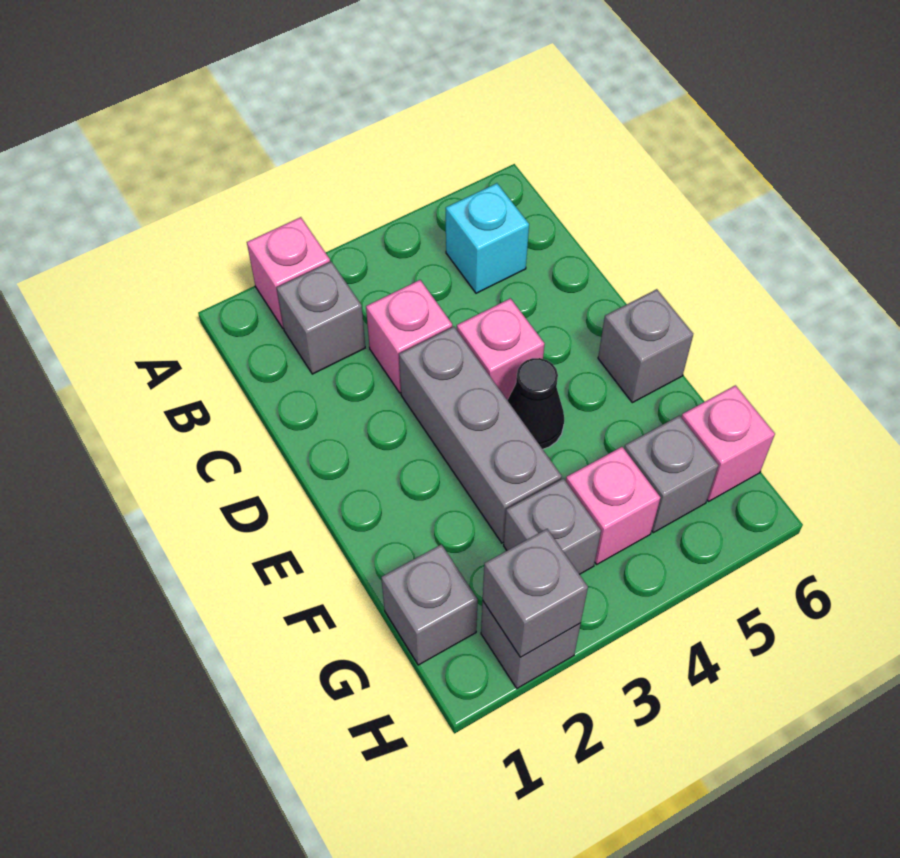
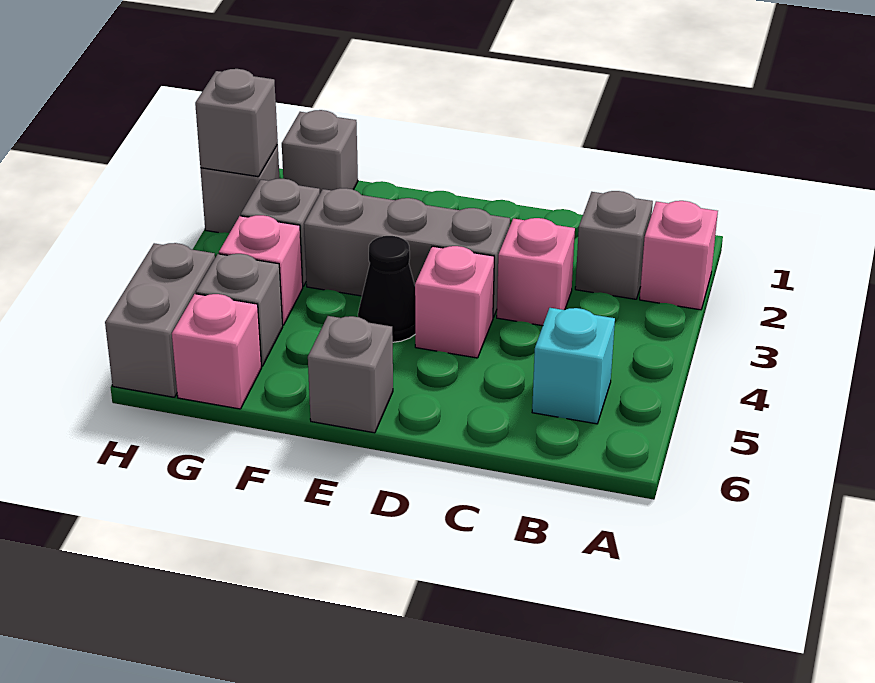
none -> grey 1x2 brick [105,243,215,397]

